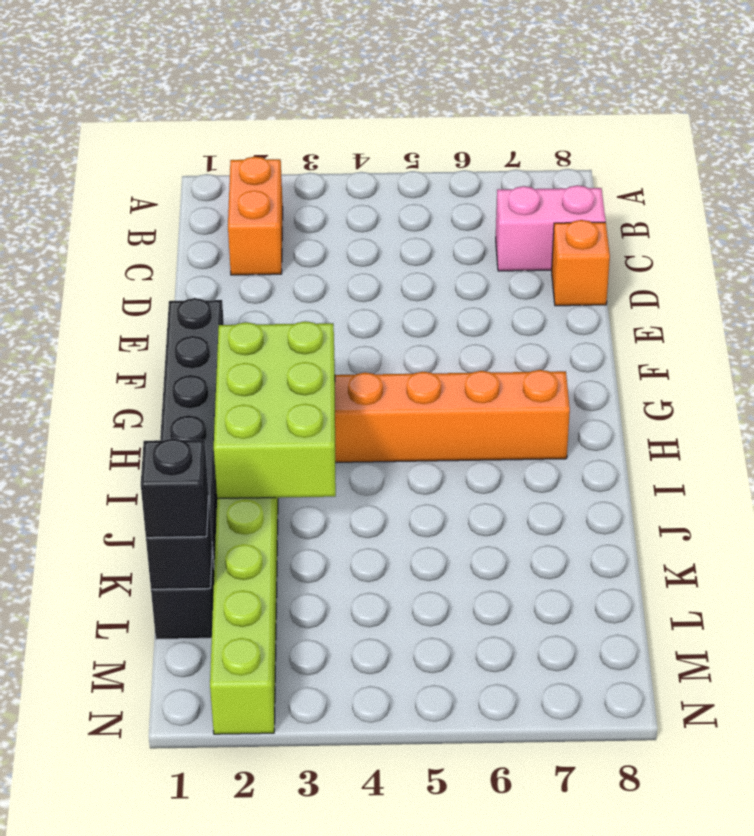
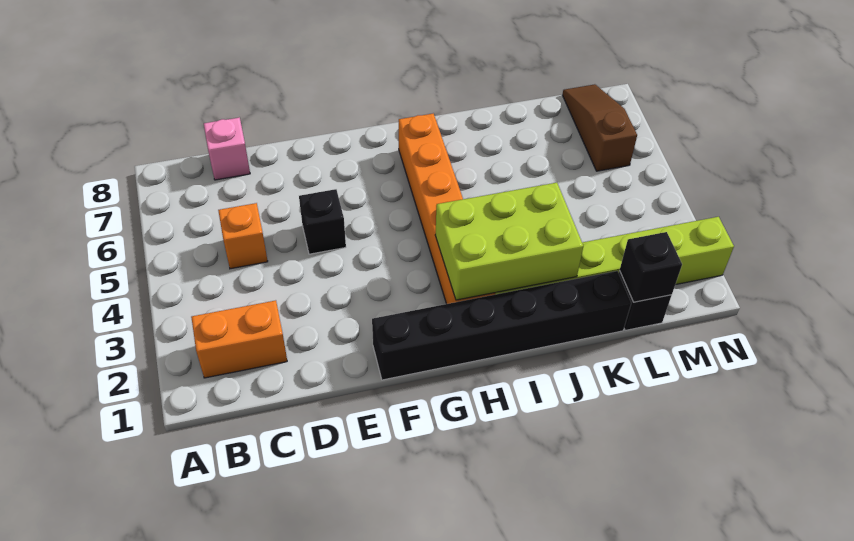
pink 1x2 brick [496,185,606,271] -> pink 1x1 brick [204,117,250,180]
orange 1x1 brick [552,220,610,306] -> orange 1x1 brick moved to [218,203,268,269]
black 1x1 brick [141,438,209,538] -> black 1x1 brick moved to [299,189,346,254]
none -> brown 1x3 slope [563,84,637,171]

